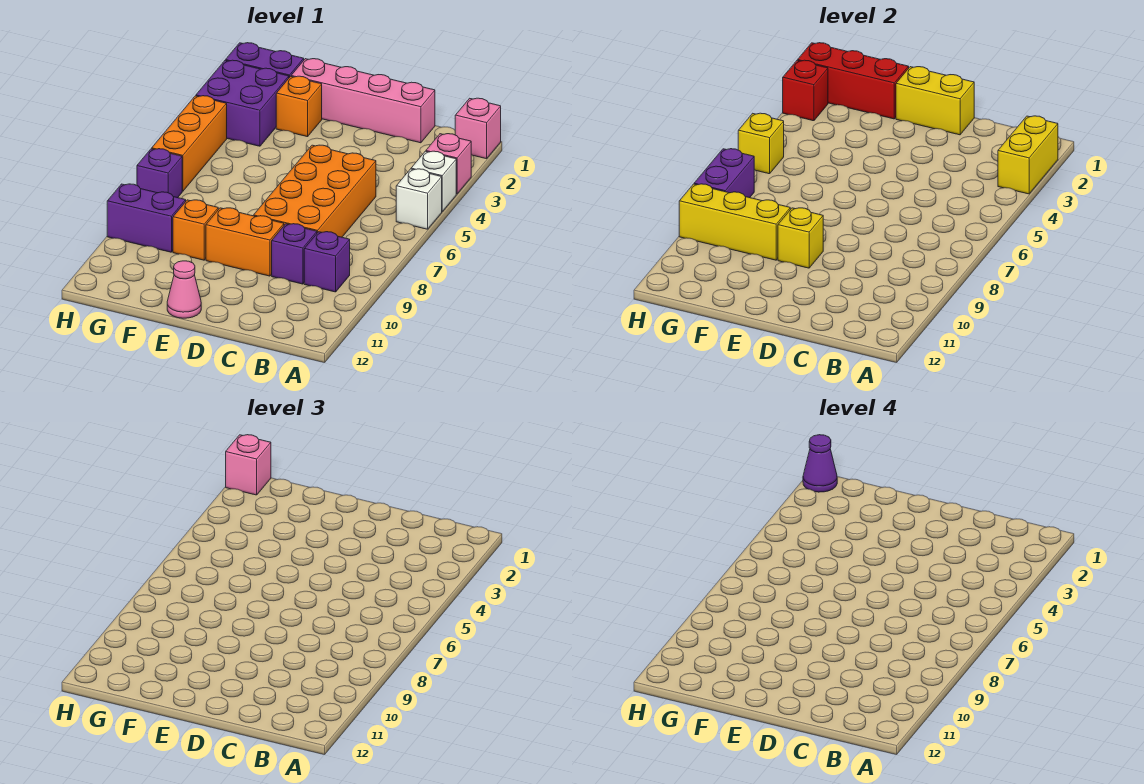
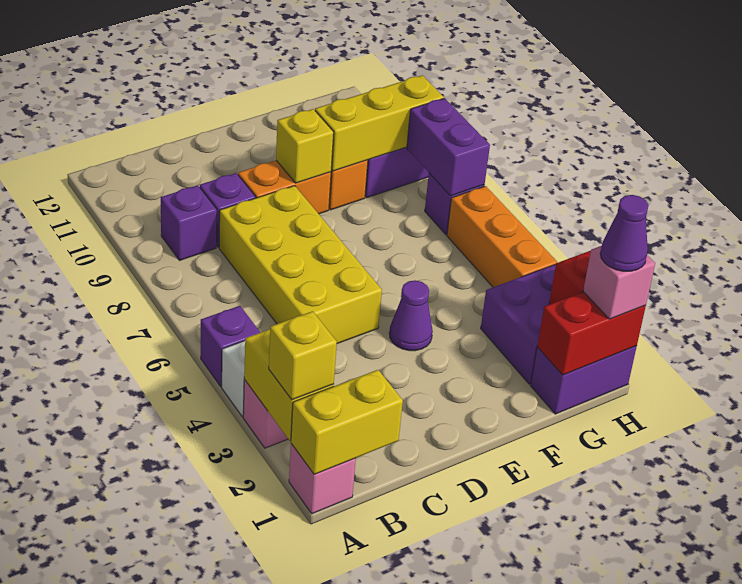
white 1x1 brick [396,169,442,229] -> purple 1x1 brick [201,306,261,386]
pink 1x4 brick [291,59,435,143] -> none
orange 2x4 brick [254,145,376,237] -> yellow 2x4 brick [219,186,382,344]
yellow 1x2 brick [896,67,974,135] -> yellow 1x2 brick moved to [291,370,403,474]
none -> purple 1x1 cone [389,280,433,351]
pink 1x1 cone [167,261,201,318] -> none
red 1x3 brick [798,43,909,119] -> red 1x2 brick [537,292,646,375]
orange 1x1 brick [276,76,322,137] -> none
yellow 1x1 brick [738,113,784,174] -> yellow 1x1 brick moved to [269,311,337,400]

